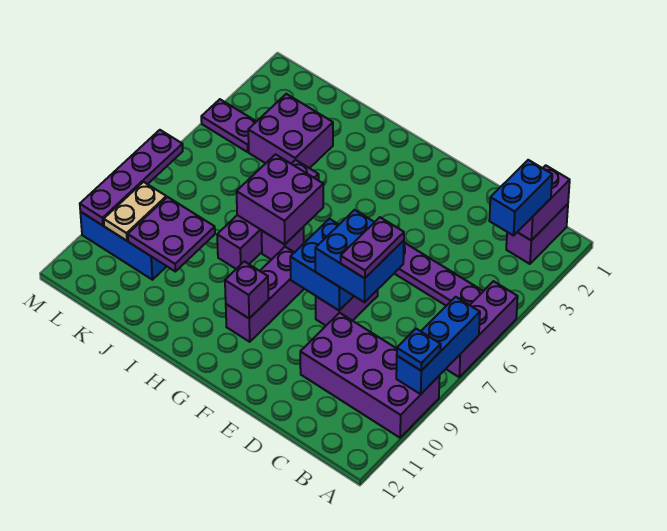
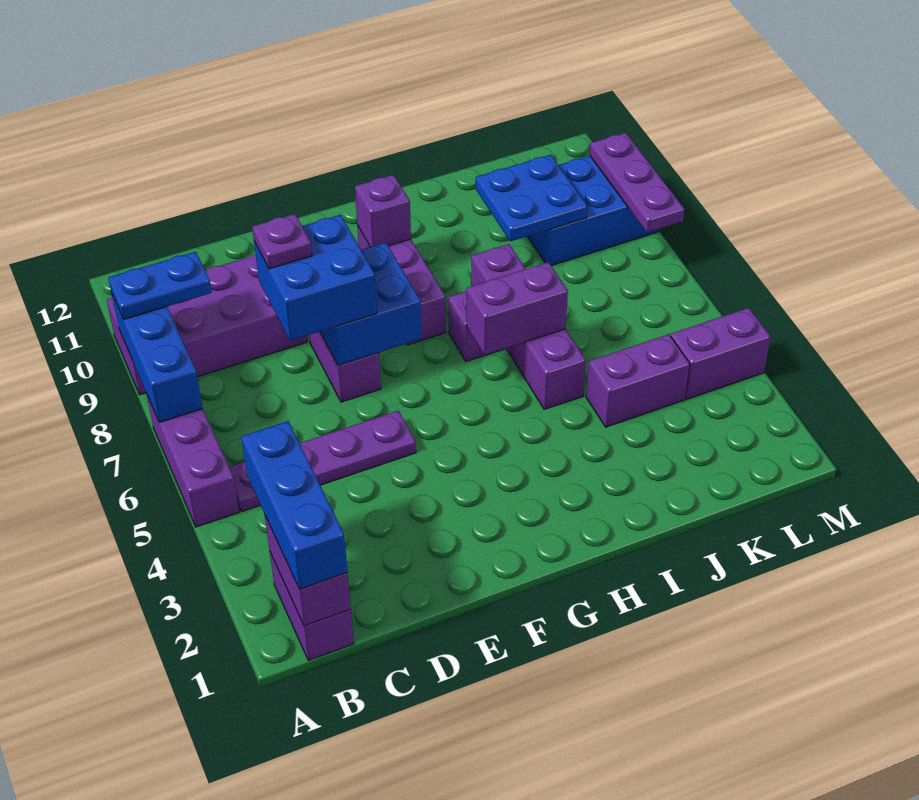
blue 1x1 plate [397,329,441,371] -> blue 1x2 plate [108,252,212,319]
blue 1x2 brick [489,160,552,236] -> blue 1x3 brick [241,421,347,589]
purple 1x2 plate [341,217,404,278] -> purple 1x1 plate [252,214,312,269]
purple 2x2 brick [237,154,323,244] -> purple 1x2 brick [466,262,568,355]
purple 2x2 brick [248,94,333,168] -> purple 1x2 brick [586,334,690,427]
purple 2x2 plate [128,197,215,271] -> blue 2x2 plate [476,155,587,241]
purple 1x2 plate [201,99,257,152] -> purple 1x2 brick [671,308,771,399]
tan 1x2 plate [104,182,166,241] -> none
purple 1x4 plate [80,130,183,225] -> purple 1x3 plate [590,133,685,232]

